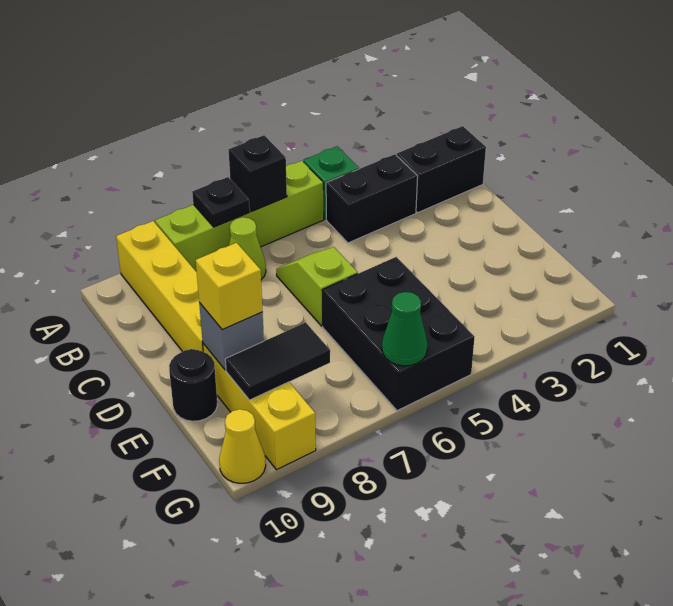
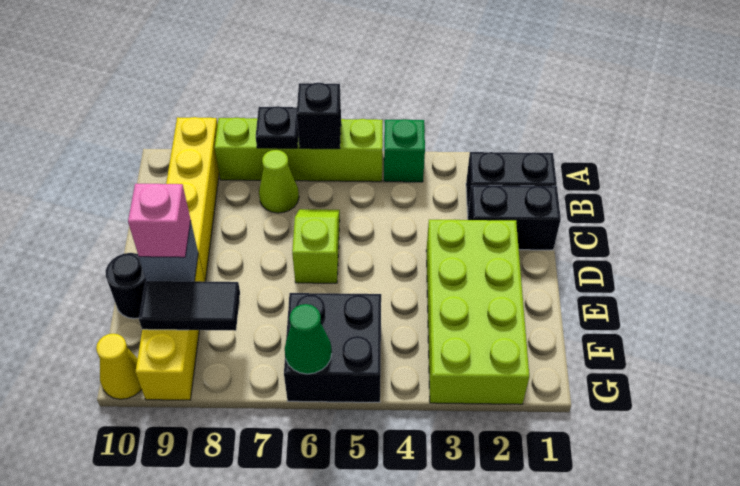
black 1x2 brick [326,154,418,243] -> black 1x2 brick moved to [468,185,561,250]
none -> lime 2x4 brick [426,220,529,404]
black 2x3 brick [322,257,475,411] -> black 2x2 brick [284,293,381,402]
yellow 1x1 brick [196,243,263,330] -> pink 1x1 brick [128,184,191,257]

